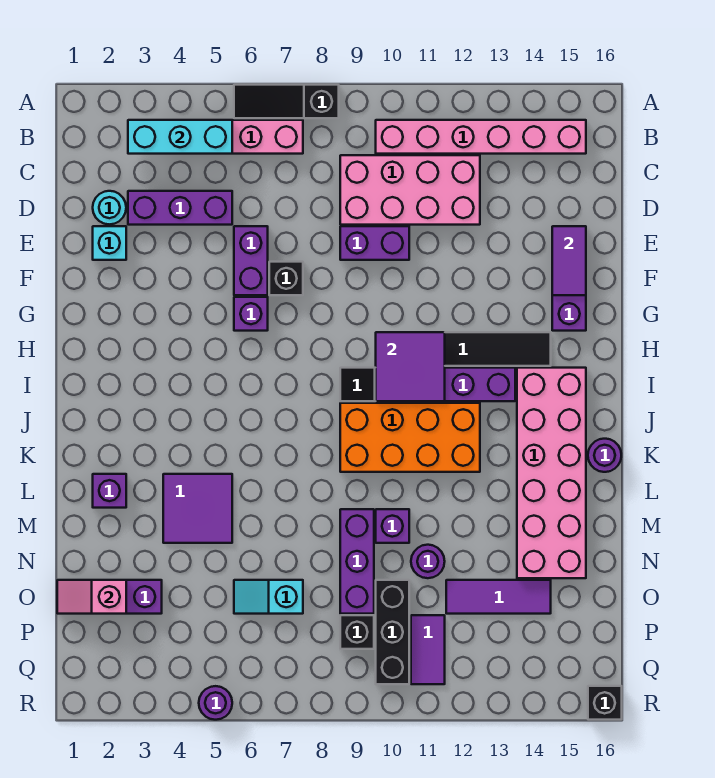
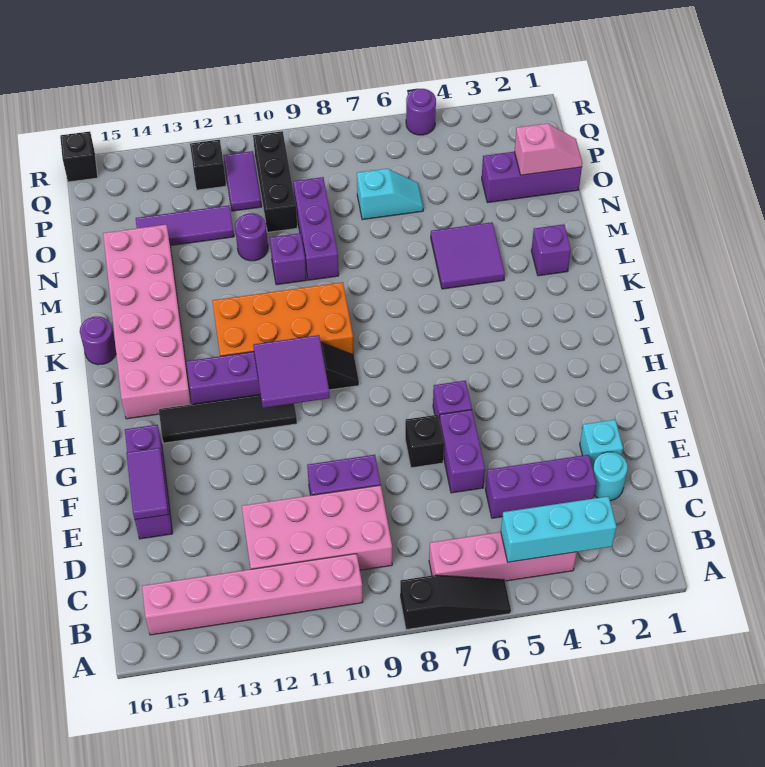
black 1x1 brick [340,615,374,649] -> black 1x1 brick moved to [190,140,226,190]

